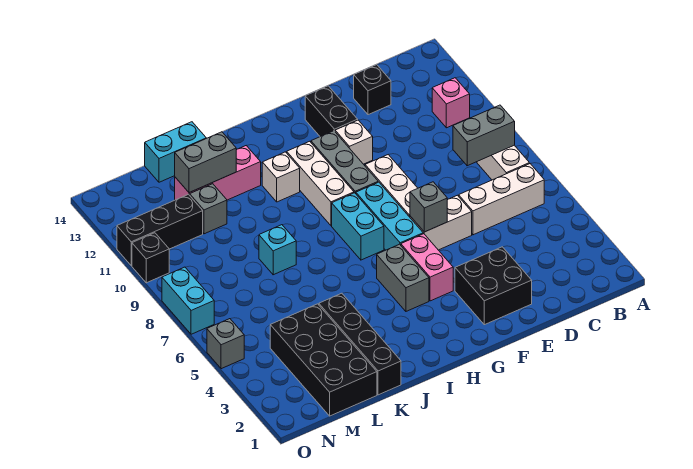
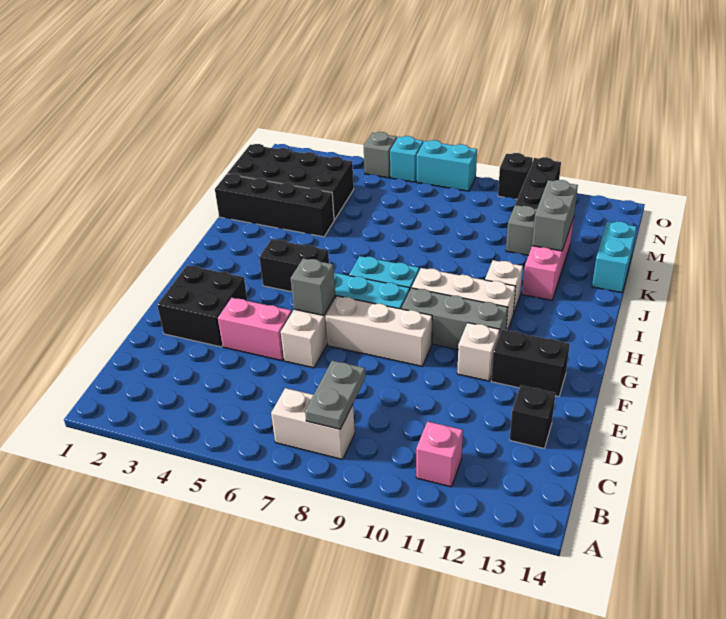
white 1x3 brick [459,164,544,235] -> none
grey 1x2 brick [453,105,515,166] -> grey 1x2 plate [305,361,365,429]
pink 1x2 brick [401,234,453,301] -> pink 1x2 brick moved to [218,298,292,361]
grey 1x2 brick [377,244,429,311] -> black 1x2 brick [259,239,329,292]
cyan 1x1 brick [259,225,296,275] -> cyan 1x1 brick moved to [390,136,423,182]

